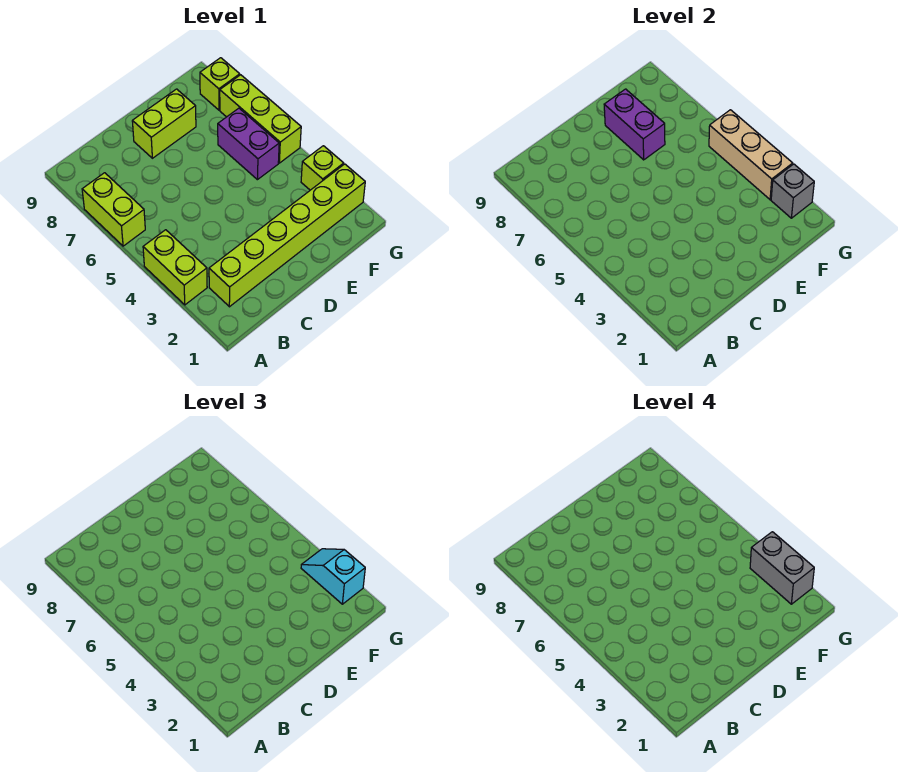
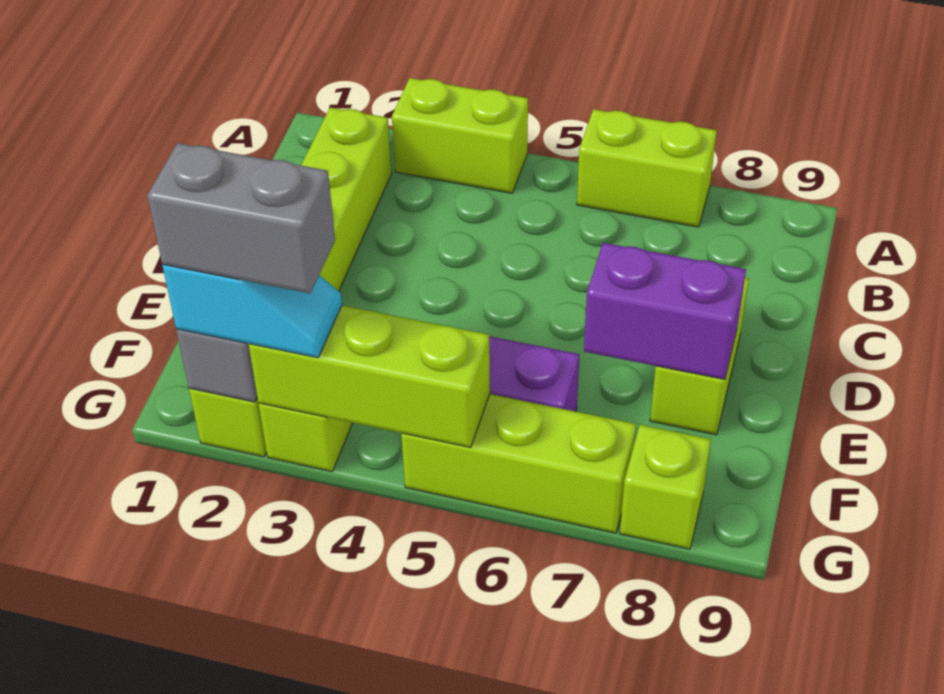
tan 1x3 brick [709,110,793,200] -> lime 1x3 brick [249,306,490,448]

